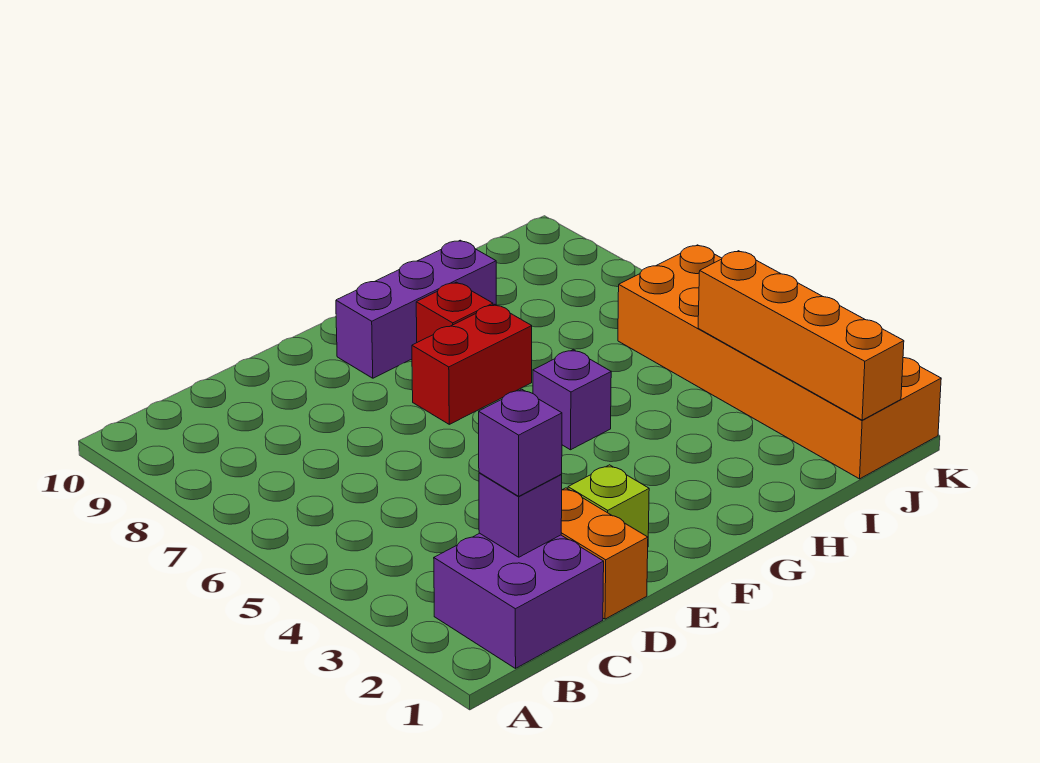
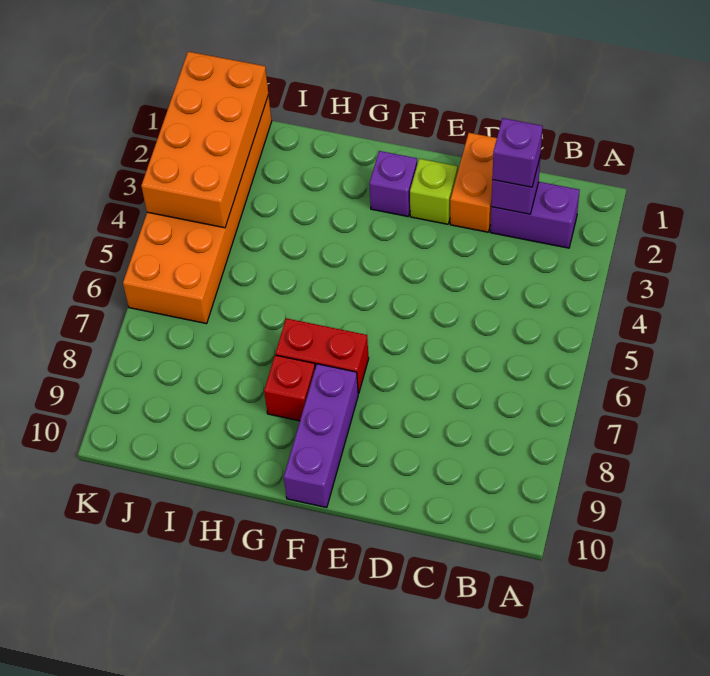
purple 2x2 brick [434,533,604,668] -> purple 1x2 brick [490,182,580,248]
purple 1x3 brick [336,240,496,378] -> purple 1x3 brick turned to [284,364,358,508]
purple 1x1 brick [533,350,611,450] -> purple 1x1 brick moved to [369,151,417,216]
orange 1x4 brick [698,251,904,420] -> orange 2x4 brick [141,52,268,228]

